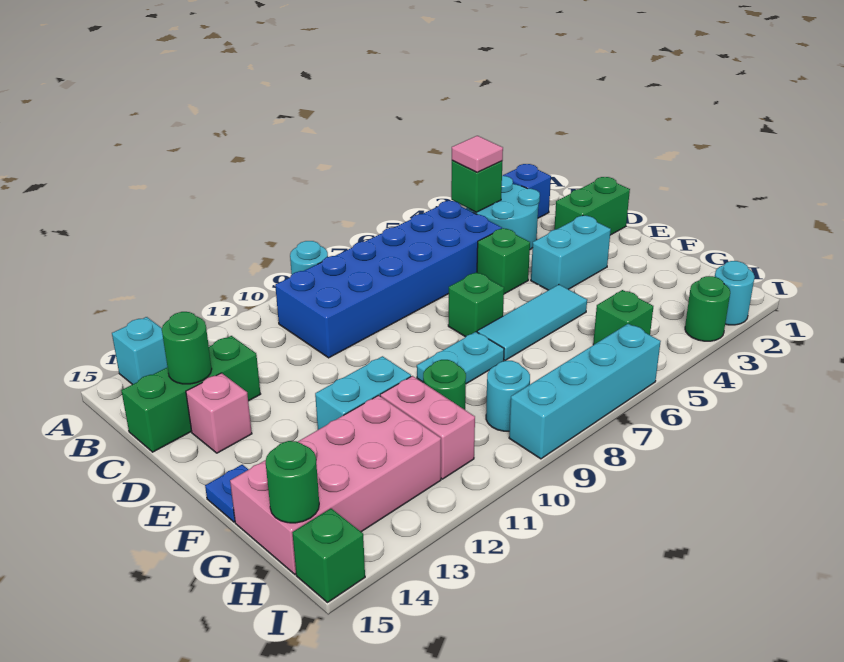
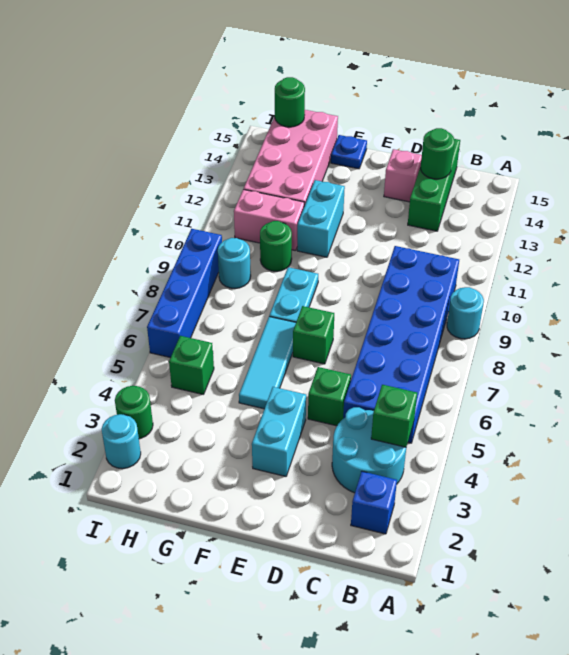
cyan 1x1 brick [112,317,167,385] -> none
pink 1x1 tile [452,136,503,173] -> none
green 1x2 brick [554,177,630,235] -> none
cyan 1x4 brick [509,324,661,459] -> blue 1x4 brick [147,229,222,358]
green 1x1 brick [292,508,365,602] -> none

